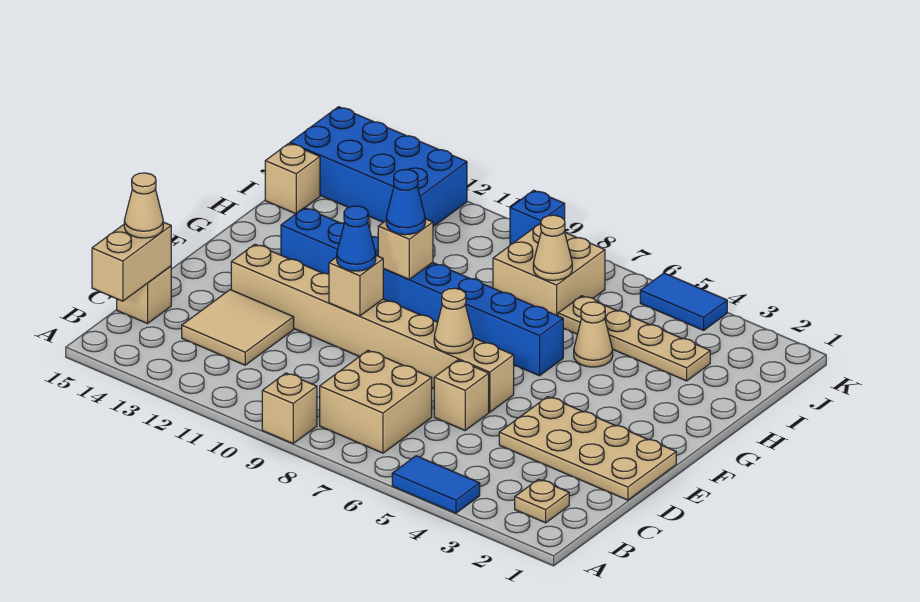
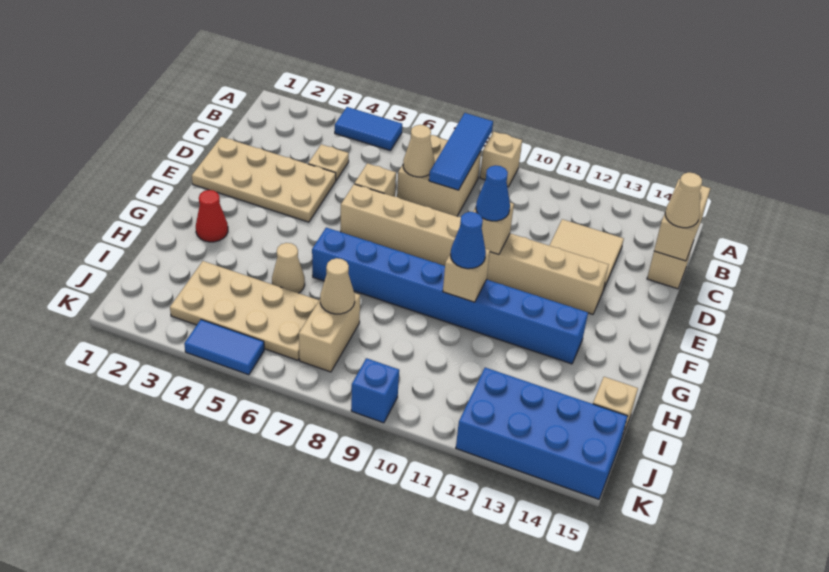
none -> blue 1x3 tile [429,113,493,190]
tan 1x1 plate [515,479,569,523] -> tan 1x1 plate moved to [308,144,349,180]
tan 1x1 cone [434,288,473,354] -> tan 1x1 cone moved to [403,125,435,177]
none -> red 1x1 cone [196,190,228,242]
tan 1x4 plate [558,296,710,381] -> tan 2x4 plate [170,261,319,360]
tan 2x2 brick [493,223,605,316] -> tan 1x2 brick [299,293,360,372]

